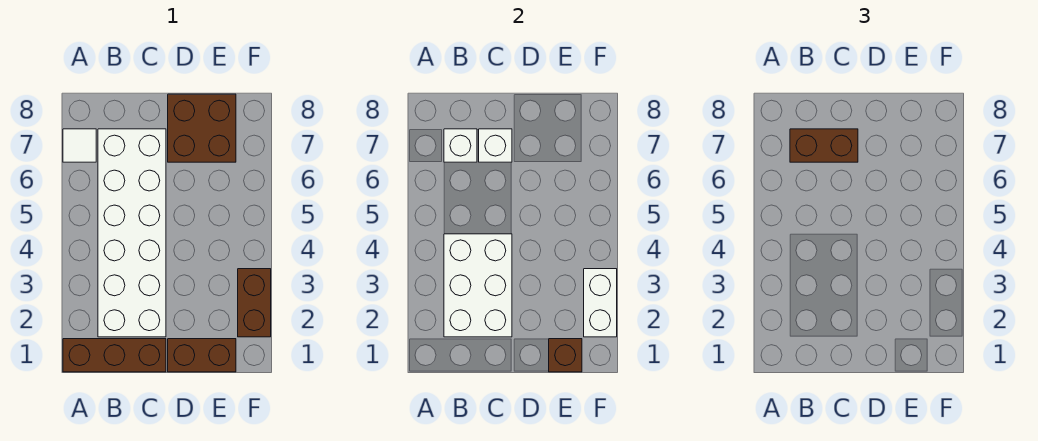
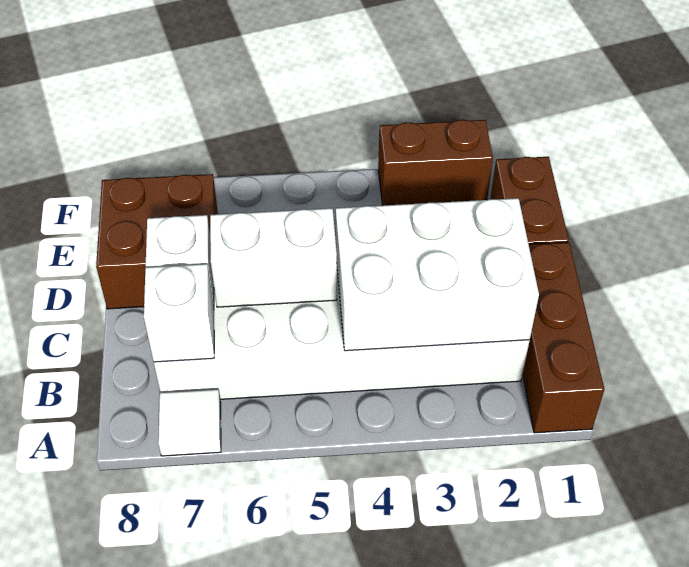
brown 1x2 brick [790,129,858,162] -> none
brown 1x1 brick [549,339,582,372] -> none
white 1x2 brick [584,269,617,337] -> white 1x2 brick moved to [210,208,337,307]

